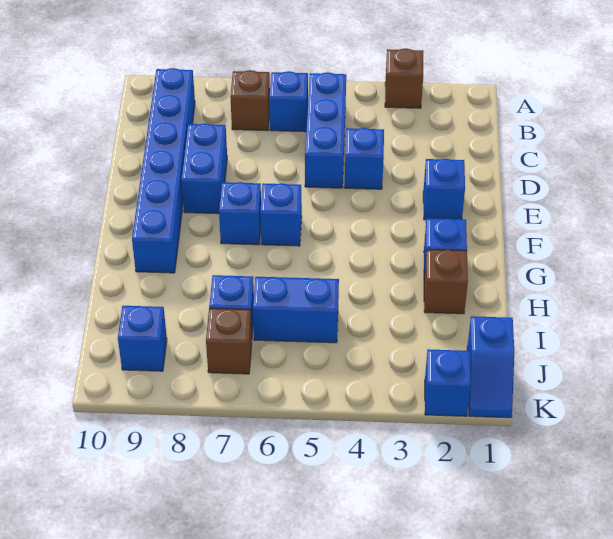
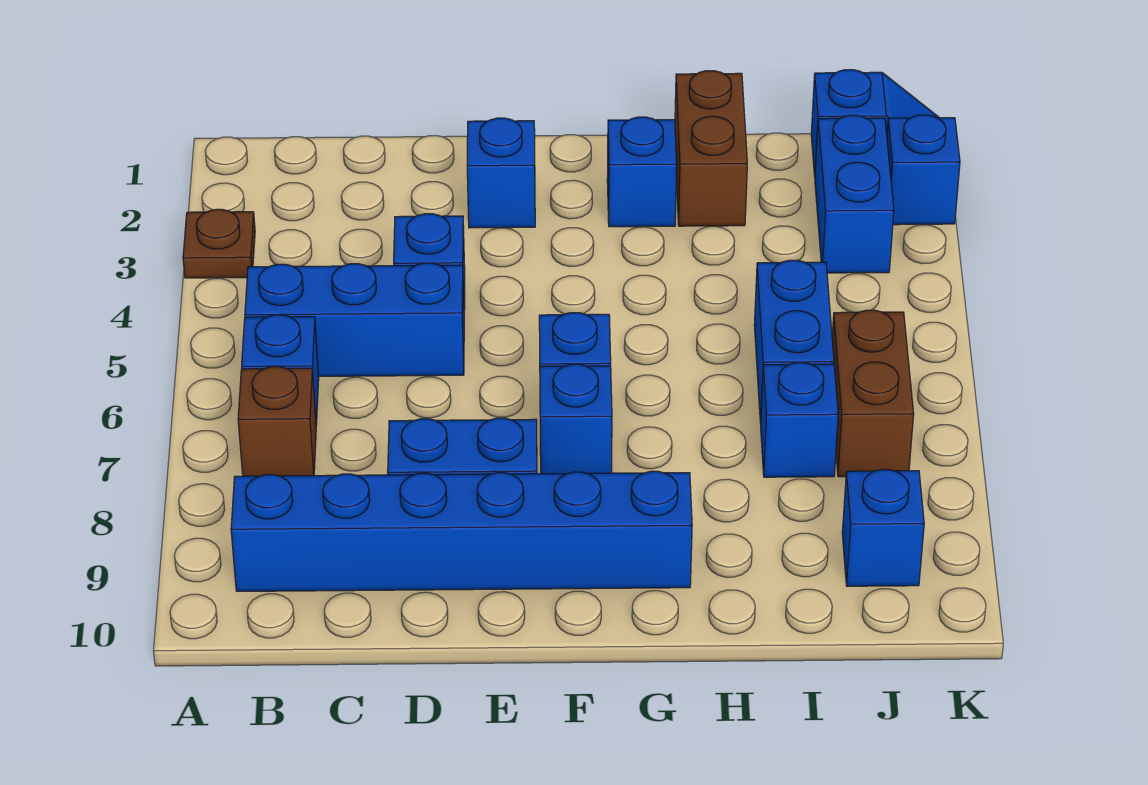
brown 1x1 brick [385,48,423,108] -> brown 1x1 plate [183,209,255,278]
brown 1x1 brick [424,250,468,314] -> brown 1x2 brick [675,71,747,226]
none -> blue 1x2 brick [815,115,894,273]
brown 1x1 brick [206,308,252,374] -> brown 1x2 brick [832,310,914,477]

